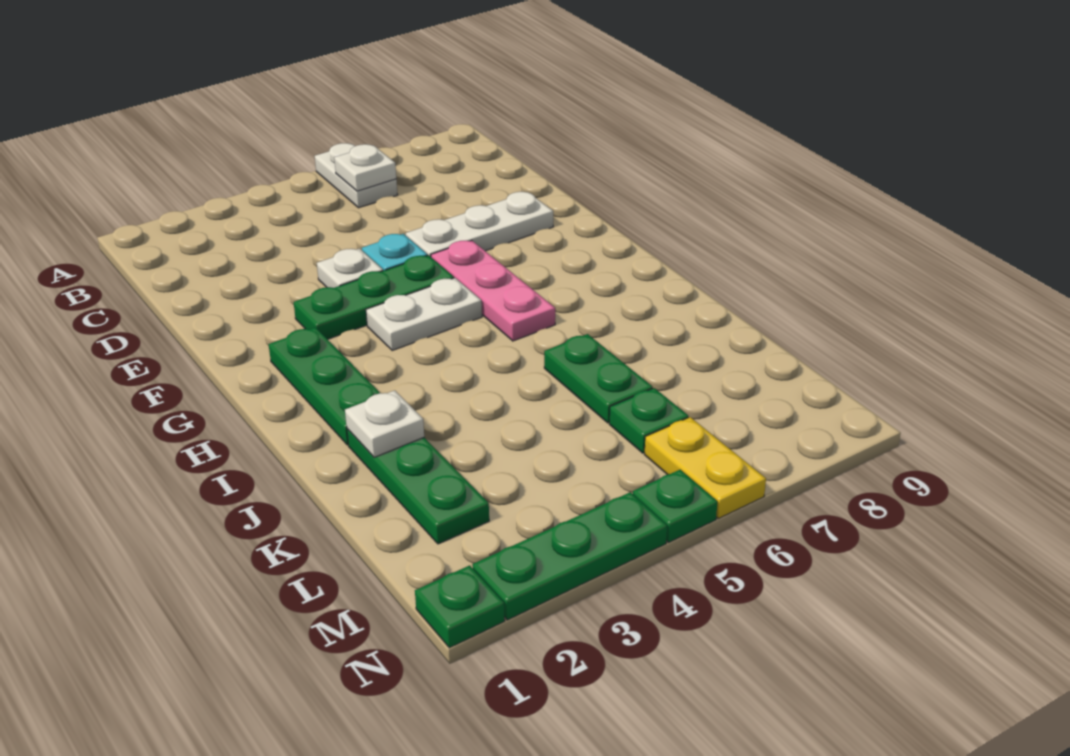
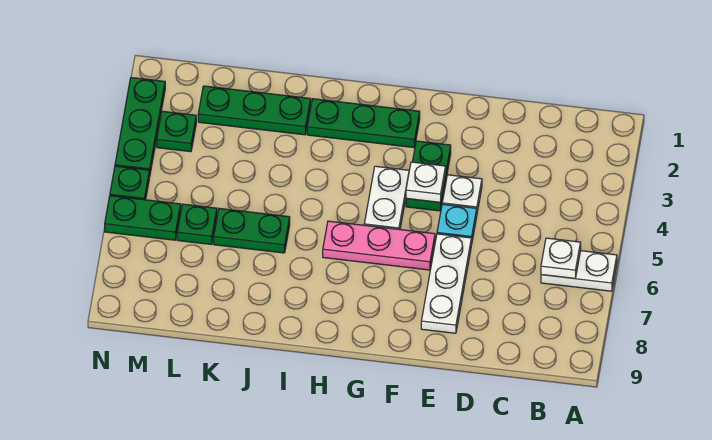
green 1x3 plate [294,255,454,339] -> green 1x2 plate [406,141,451,211]
white 1x1 plate [345,390,424,457] -> white 1x1 plate moved to [406,162,446,202]
yellow 1x2 plate [644,417,766,519] -> green 1x2 plate [105,196,181,240]
green 1x1 plate [415,565,505,648] -> green 1x1 plate moved to [157,111,196,152]

